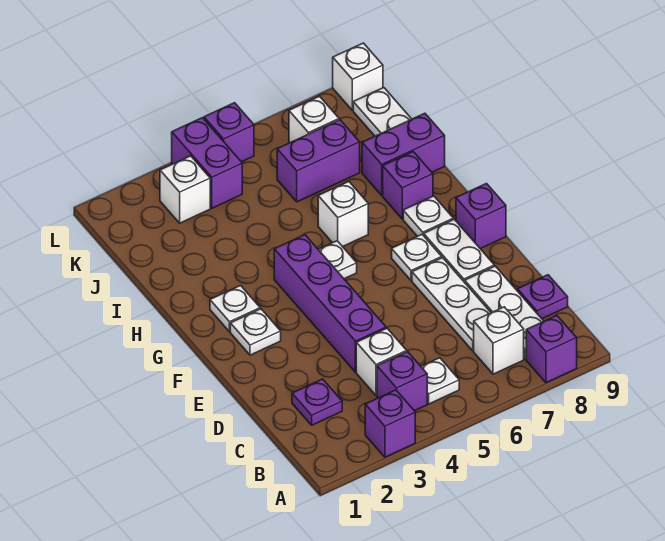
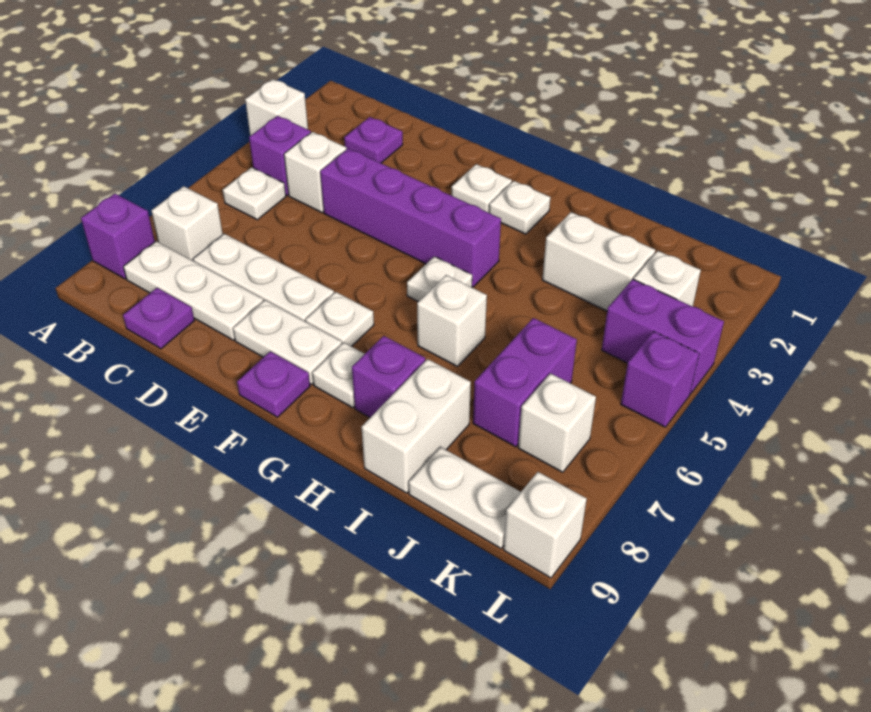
purple 1x1 brick [365,390,415,457] -> white 1x1 brick [245,79,308,136]
purple 1x1 brick [456,184,506,249] -> purple 1x1 plate [237,351,310,417]
none -> white 1x2 brick [542,212,655,311]
purple 1x2 brick [362,113,445,195] -> white 1x2 brick [362,359,471,493]

